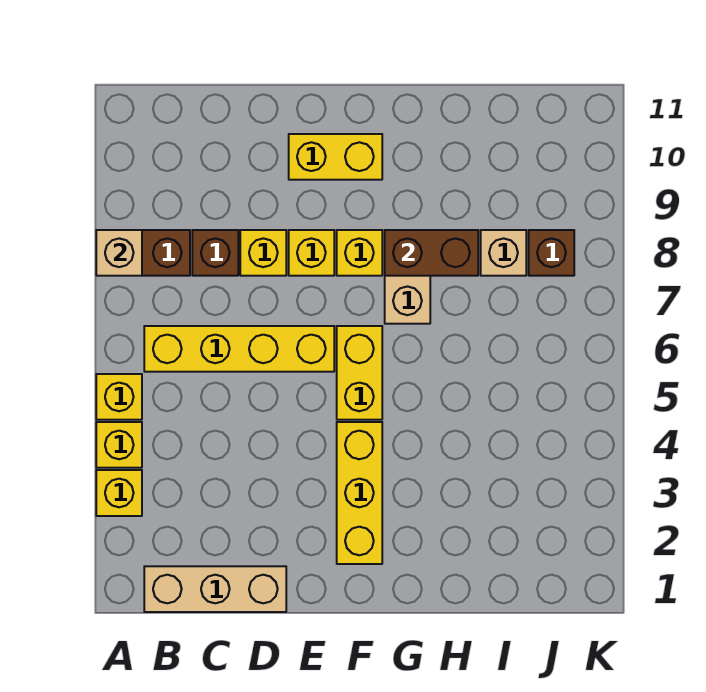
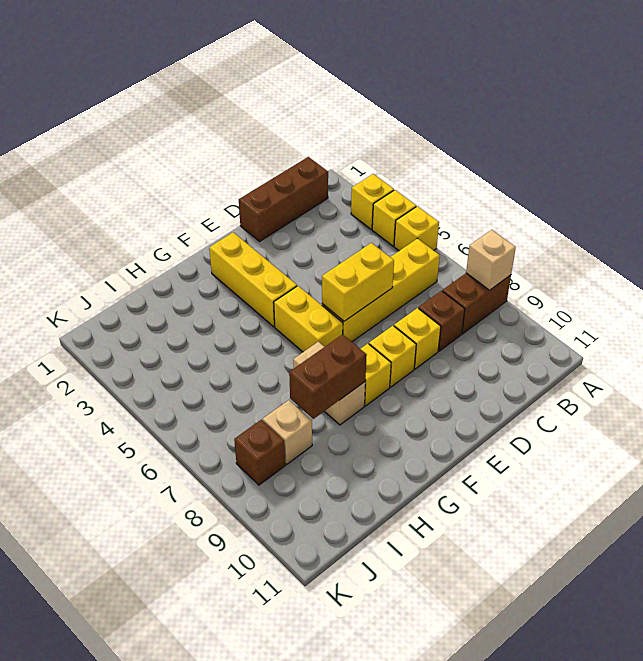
tan 1x3 brick [144,566,286,612] -> brown 1x3 brick [239,157,328,241]
yellow 1x2 brick [289,134,382,180] -> yellow 1x2 brick moved to [322,243,394,321]

